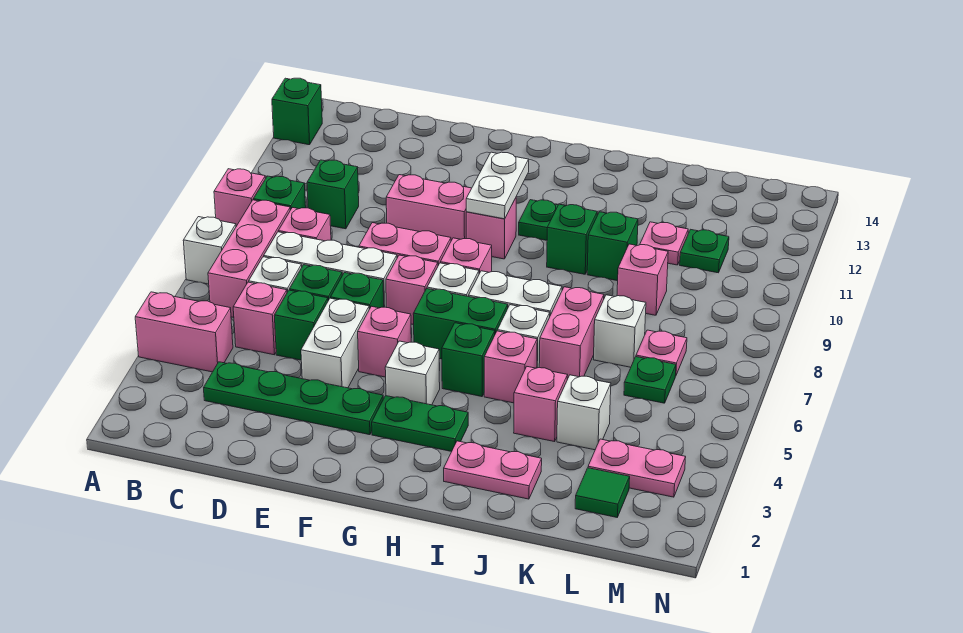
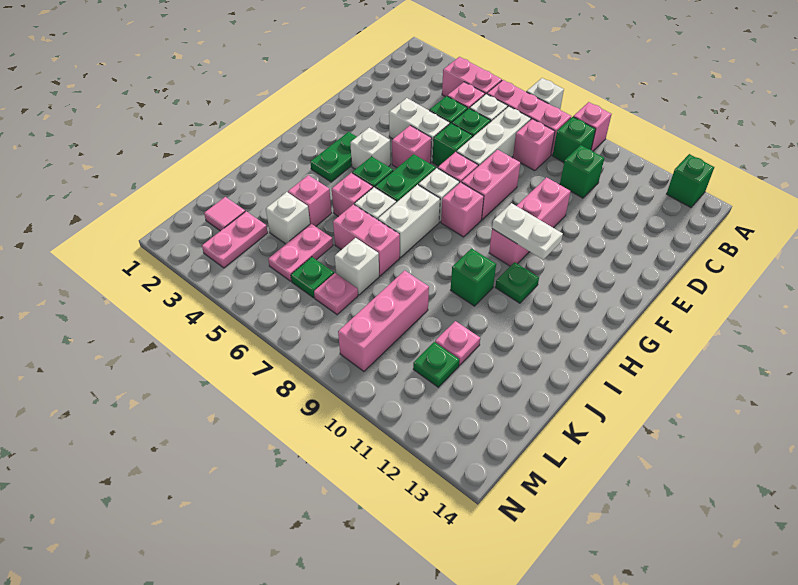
pink 1x2 brick [135,292,233,372] -> pink 1x2 brick turned to [442,57,502,97]
green 1x4 plate [204,362,383,435] -> none
pink 1x2 plate [444,441,542,499] -> pink 1x2 plate moved to [268,224,333,281]
green 1x1 brick [587,212,638,281] -> none
pink 1x1 brick [617,244,668,315] -> pink 1x3 brick [338,270,429,371]
green 1x1 tile [575,468,630,517] -> pink 1x1 tile [204,197,245,231]

